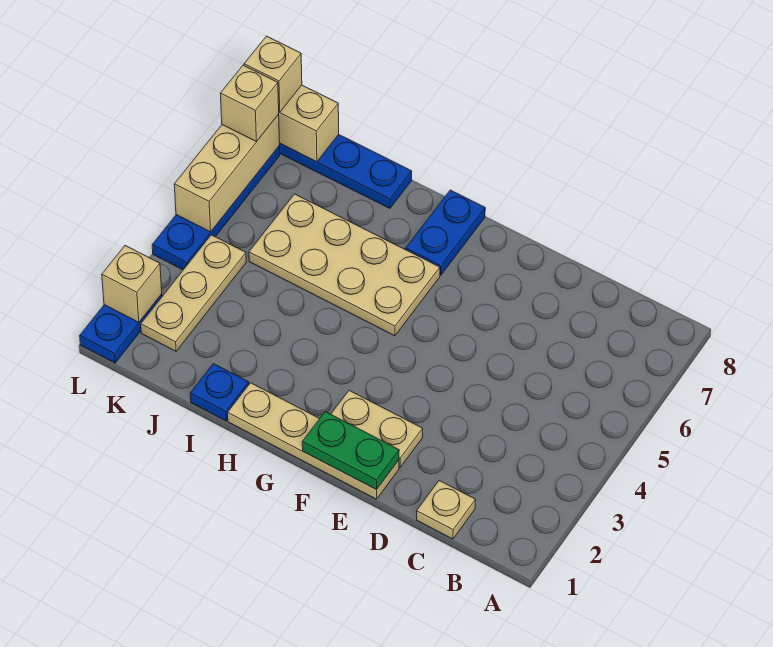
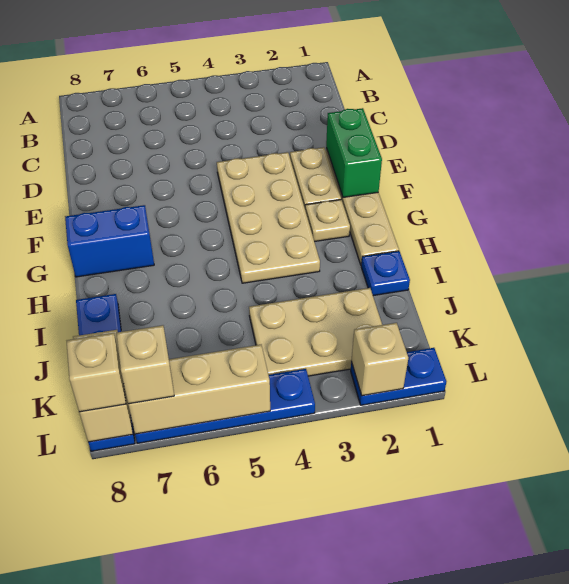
tan 1x1 plate [417,481,476,539] -> tan 1x1 plate moved to [305,200,350,242]
green 1x2 plate [302,412,399,490] -> green 1x2 brick [326,108,382,197]
tan 2x4 plate [249,194,440,336] -> tan 2x4 plate moved to [217,152,320,283]
blue 1x2 plate [406,190,485,275] -> blue 1x2 brick [65,205,154,277]
tan 1x3 plate [141,235,246,351] -> tan 2x3 plate [249,288,382,376]

